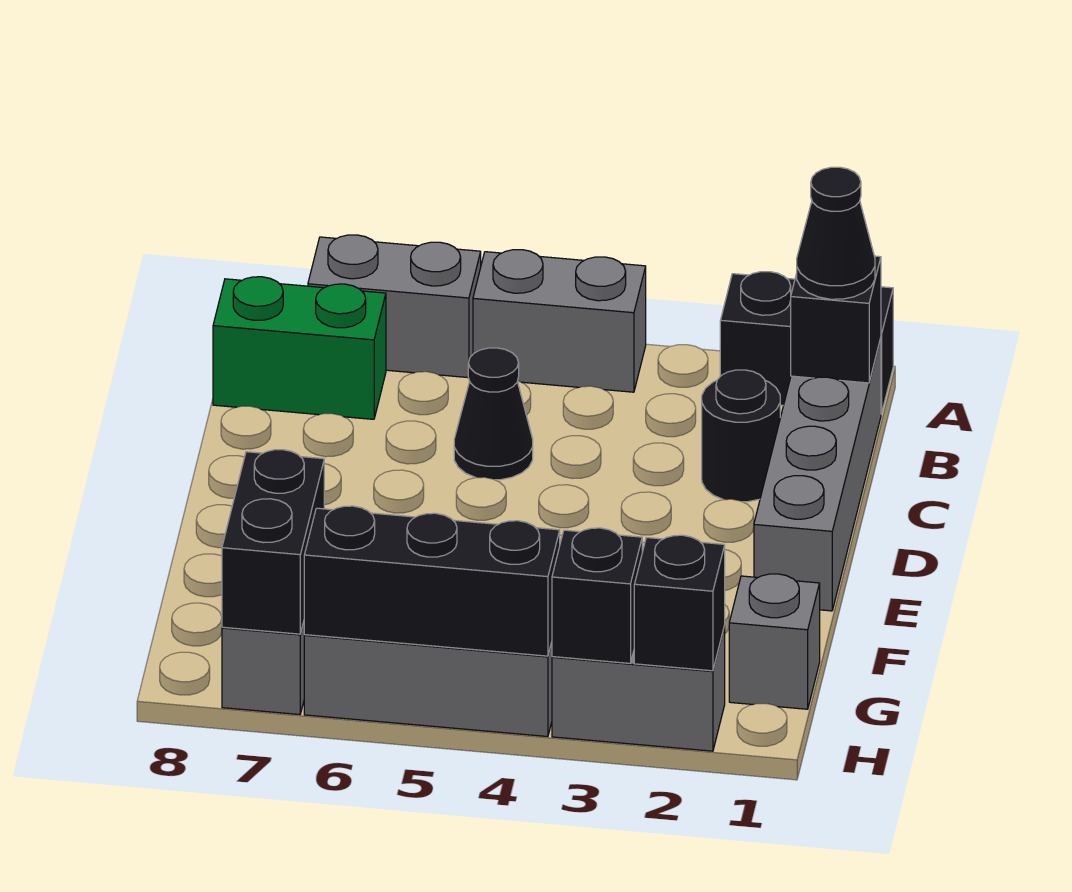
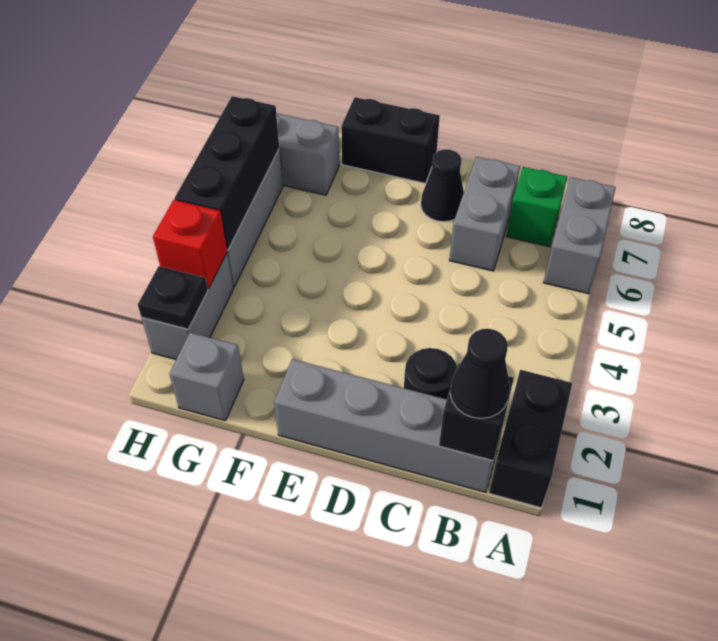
grey 1x2 brick [473,250,646,392] -> grey 1x2 brick moved to [449,157,520,271]
green 1x2 brick [213,277,386,419] -> green 1x1 brick [506,167,567,247]
black 1x1 cone [454,348,533,480] -> black 1x1 cone moved to [421,149,464,222]
black 1x2 brick [222,450,324,634] -> black 1x2 brick moved to [341,97,440,183]
black 1x1 brick [634,535,725,671] -> black 1x1 plate [138,266,208,329]
black 1x1 brick [552,528,642,663] -> red 1x1 brick [153,200,227,288]

